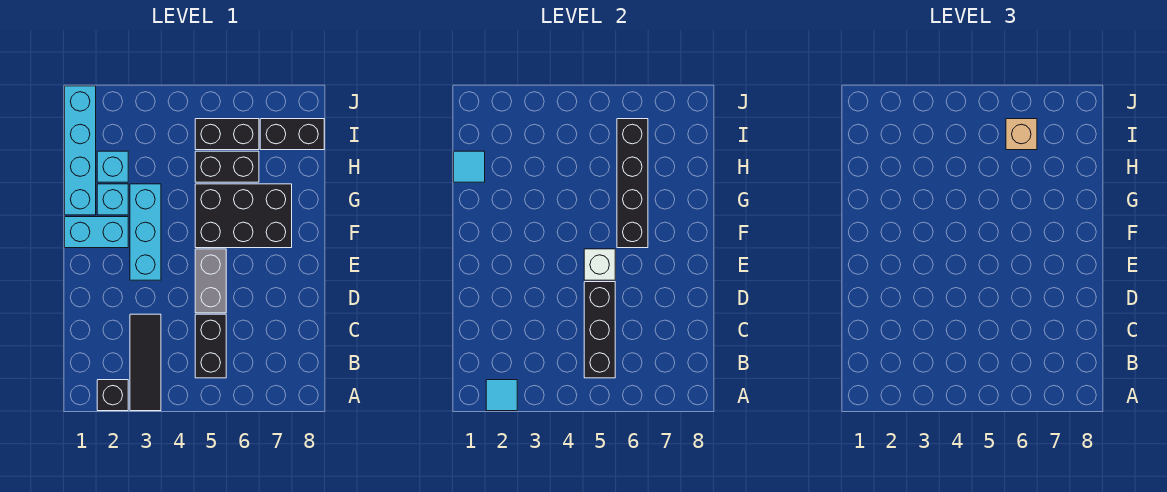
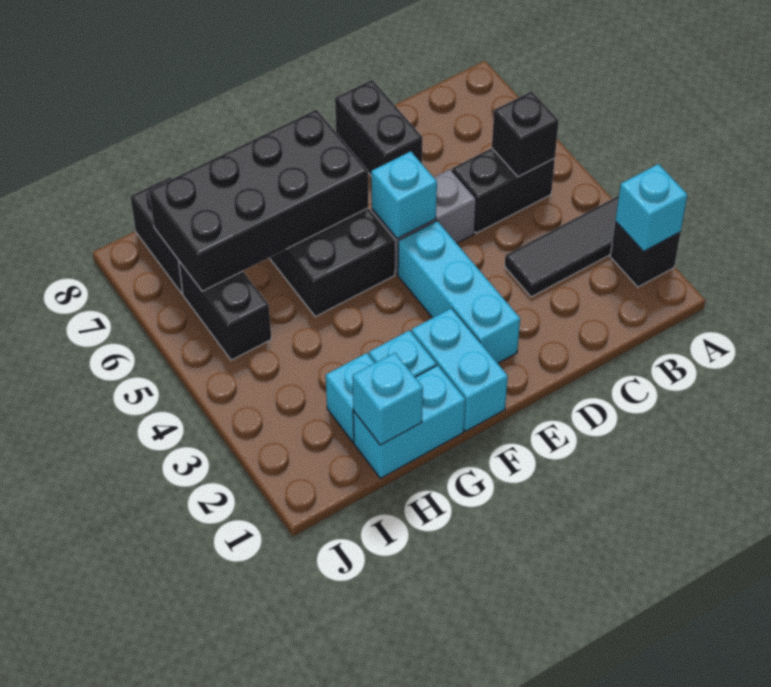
cyan 1x1 tile [486,380,517,411] -> cyan 1x1 brick [615,164,687,252]
black 1x3 brick [584,282,615,378] -> black 1x1 brick [492,91,559,177]
cyan 1x3 brick [130,184,161,280] -> cyan 1x3 brick turned to [398,221,520,363]
white 1x1 brick [584,249,615,280] -> cyan 1x1 brick [371,151,437,239]
black 1x4 brick [617,119,648,248] -> black 2x4 brick [149,109,368,291]
cyan 1x4 brick [65,86,96,215] -> cyan 1x2 brick [353,365,465,478]
cyan 1x1 tile [454,151,485,182] -> cyan 1x1 brick [353,353,423,445]
black 1x2 brick [195,151,259,182] -> black 1x2 brick moved to [335,80,423,175]
tan 1x1 brick [1006,119,1037,150] -> none

